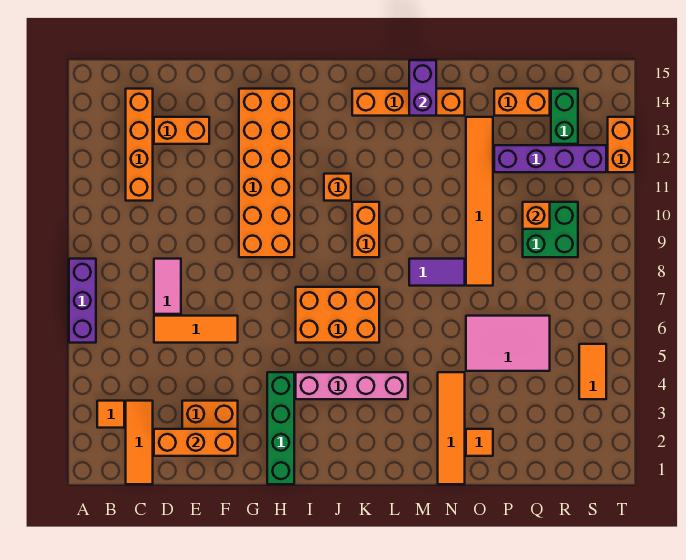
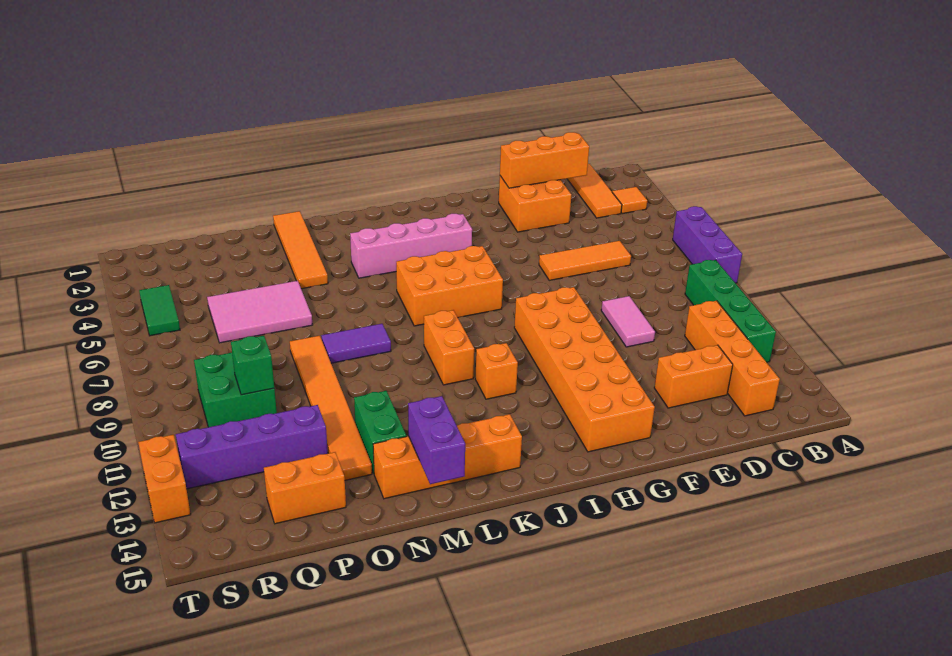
pink 1x2 tile [154,259,181,314] -> pink 1x2 tile moved to [601,296,655,347]
green 1x4 brick [267,372,294,484] -> green 1x4 brick moved to [685,260,776,362]
orange 1x1 tile [466,429,493,456] -> none
orange 1x1 brick [523,202,550,229] -> green 1x1 brick [231,336,274,395]
green 1x2 brick [551,89,578,144] -> green 1x2 brick moved to [354,391,406,473]
orange 1x2 tile [579,344,606,399] -> green 1x2 tile [139,285,180,336]

